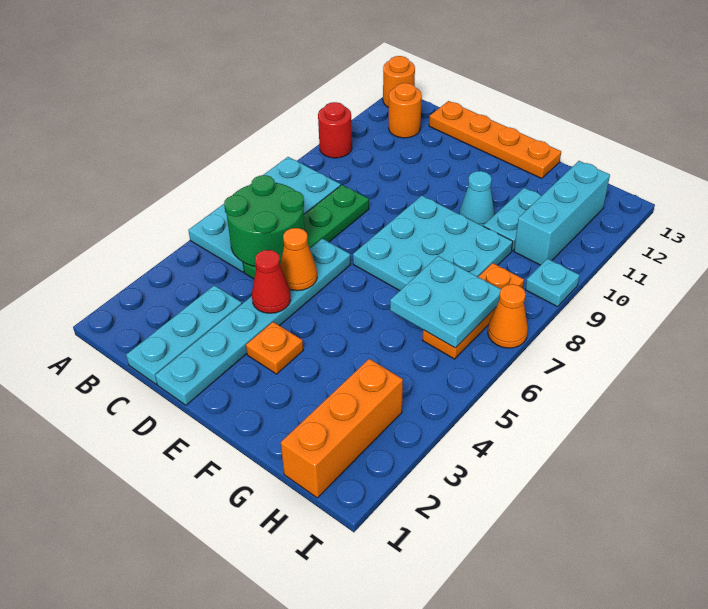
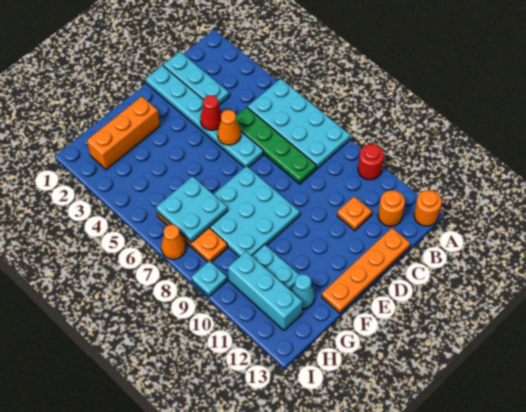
green 2x2 round brick [224,175,305,266] -> none
orange 1x1 plate [246,322,303,374] -> orange 1x1 plate moved to [337,196,372,231]
cyan 1x1 cone [459,171,495,226] -> cyan 1x1 cone moved to [291,274,315,309]
orange 1x3 brick [281,359,403,498] -> orange 1x3 brick turned to [87,96,160,170]

